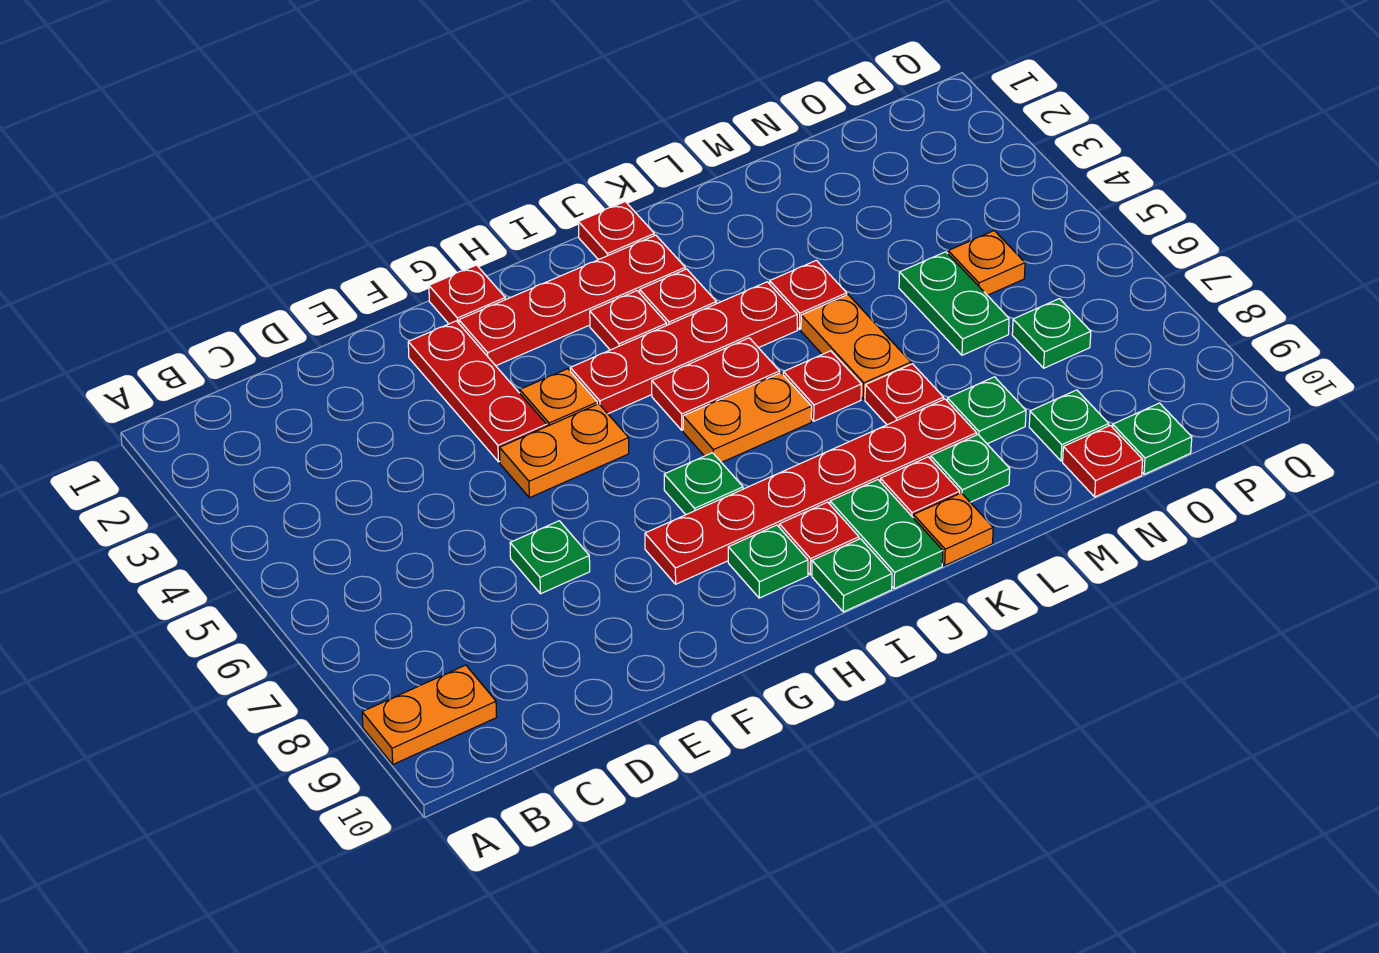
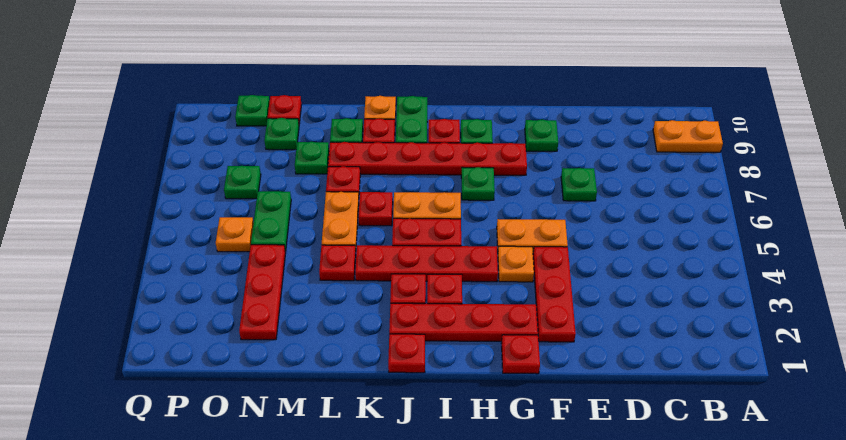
green 1x1 plate [812,539,892,612] -> green 1x1 plate moved to [525,120,558,151]
none -> red 1x3 plate [239,245,286,340]

